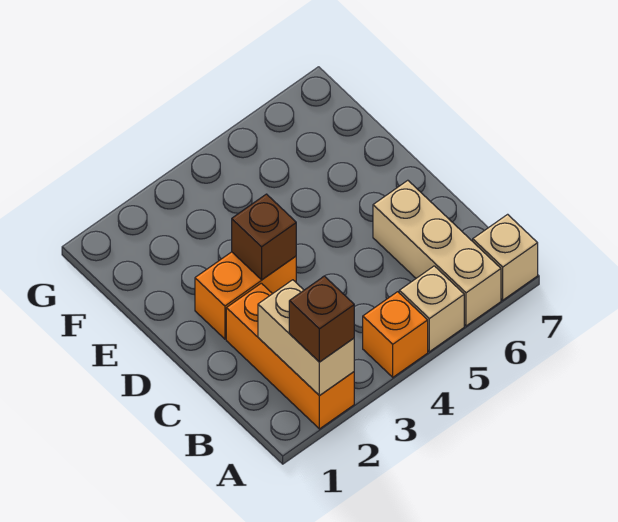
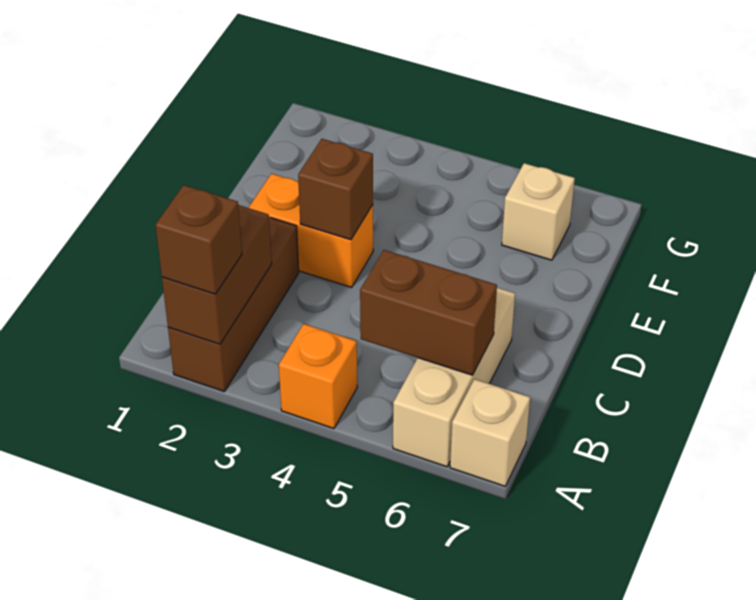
orange 1x3 brick [226,283,354,429] -> brown 1x3 brick [168,217,299,391]
tan 1x2 brick [258,280,354,396] -> brown 1x2 brick [162,205,272,344]
tan 1x1 brick [399,266,464,352] -> tan 1x1 brick moved to [502,163,575,260]
none -> brown 1x2 brick [360,250,497,375]

